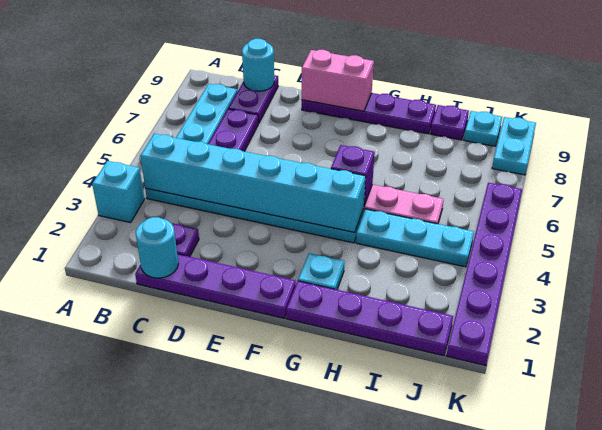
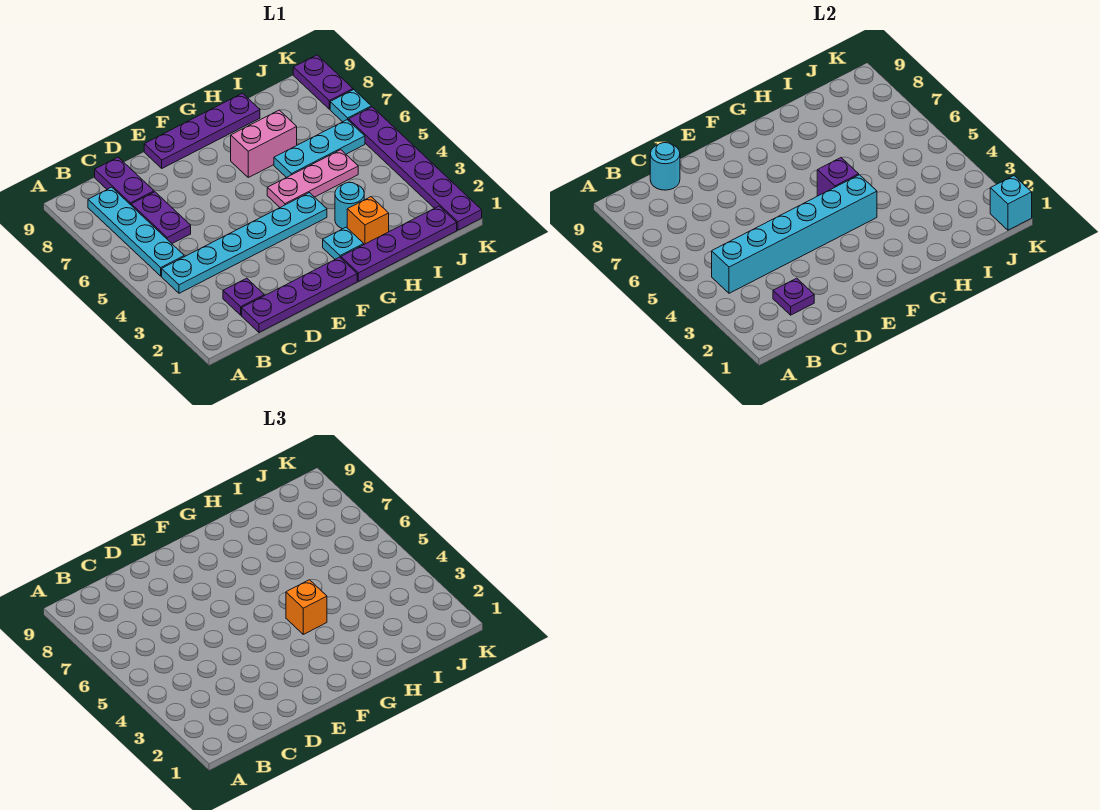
cyan 1x1 brick [92,161,145,223] -> cyan 1x1 brick moved to [990,176,1032,230]
cyan 1x1 round brick [136,217,178,278] -> cyan 1x1 round brick moved to [335,182,364,229]
pink 1x2 brick [302,50,374,111] -> pink 1x2 brick moved to [231,110,297,177]
none -> orange 1x1 brick [286,580,327,634]
none -> orange 1x1 brick [347,197,389,244]
cyan 1x3 plate [356,209,474,267] -> cyan 1x3 plate moved to [274,120,365,178]
purple 1x1 plate [430,105,469,140] -> purple 1x1 plate moved to [773,278,814,315]
cyan 1x1 plate [464,111,502,146] -> cyan 1x1 plate moved to [330,90,371,122]
cyan 1x2 plate [492,117,536,175] -> purple 1x2 plate [293,55,353,109]

